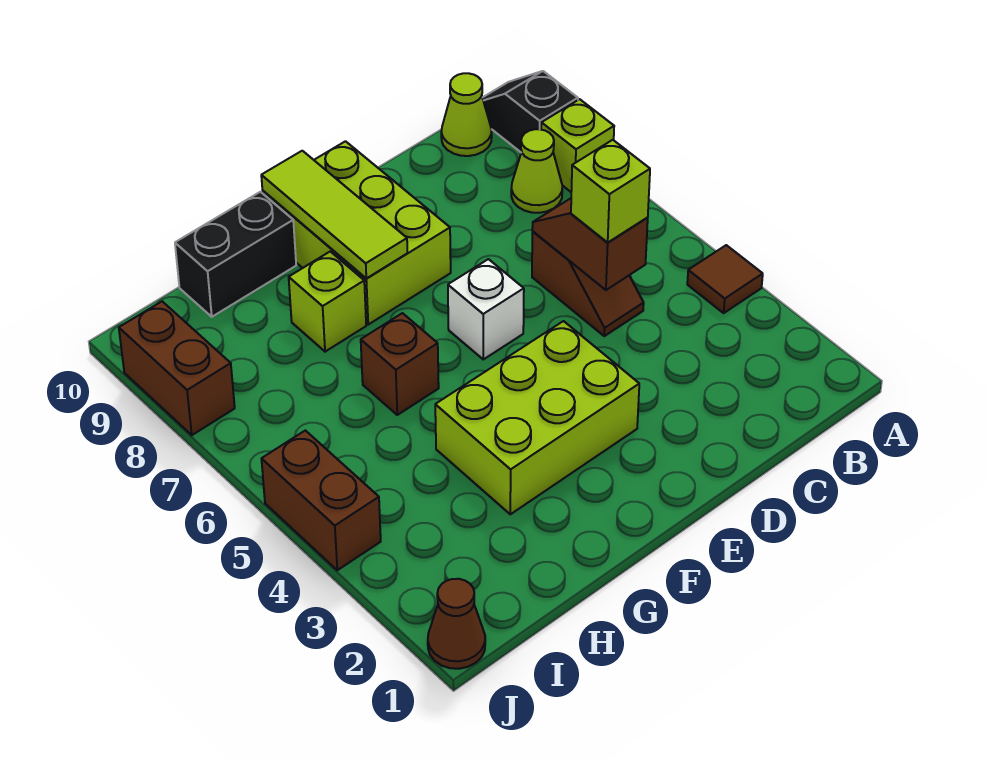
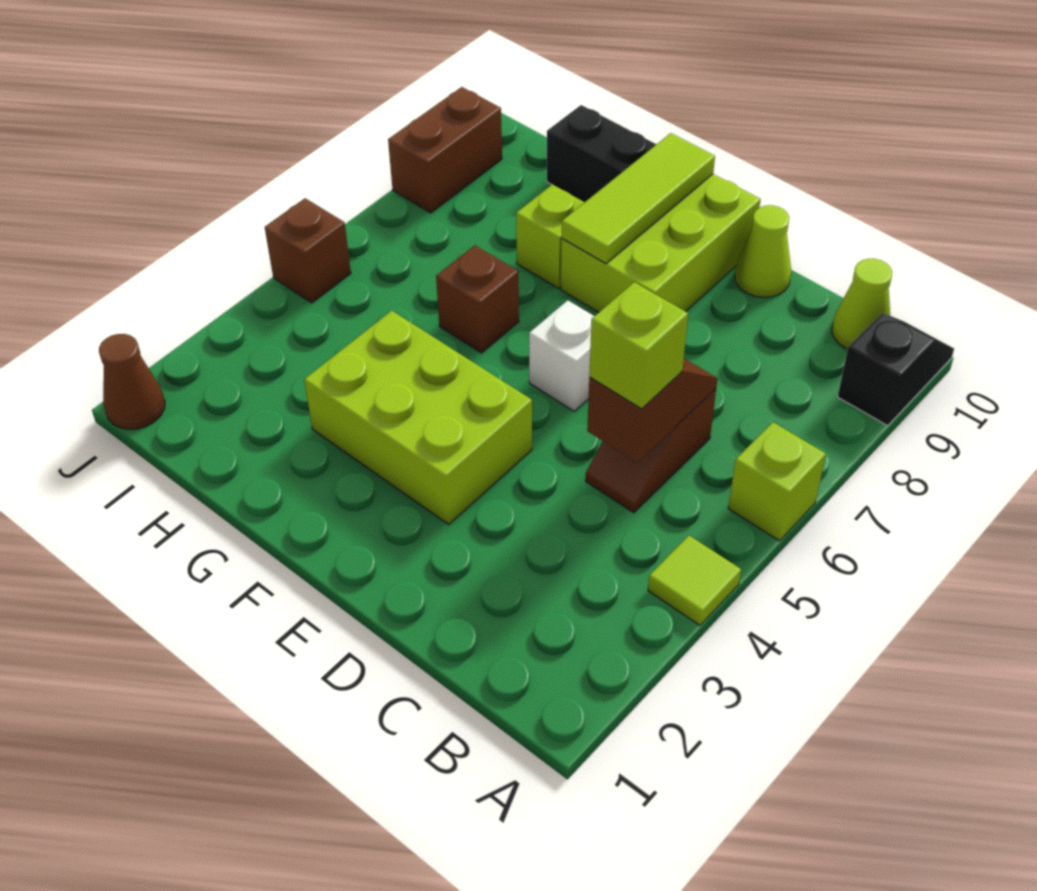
brown 1x1 tile [687,245,763,313] -> lime 1x1 tile [648,536,741,625]
lime 1x1 brick [541,99,614,192] -> lime 1x1 brick moved to [728,422,826,541]
lime 1x1 cone [511,129,562,213] -> lime 1x1 cone moved to [735,205,791,298]
brown 1x2 brick [262,430,381,570] -> brown 1x1 brick [265,198,351,303]

